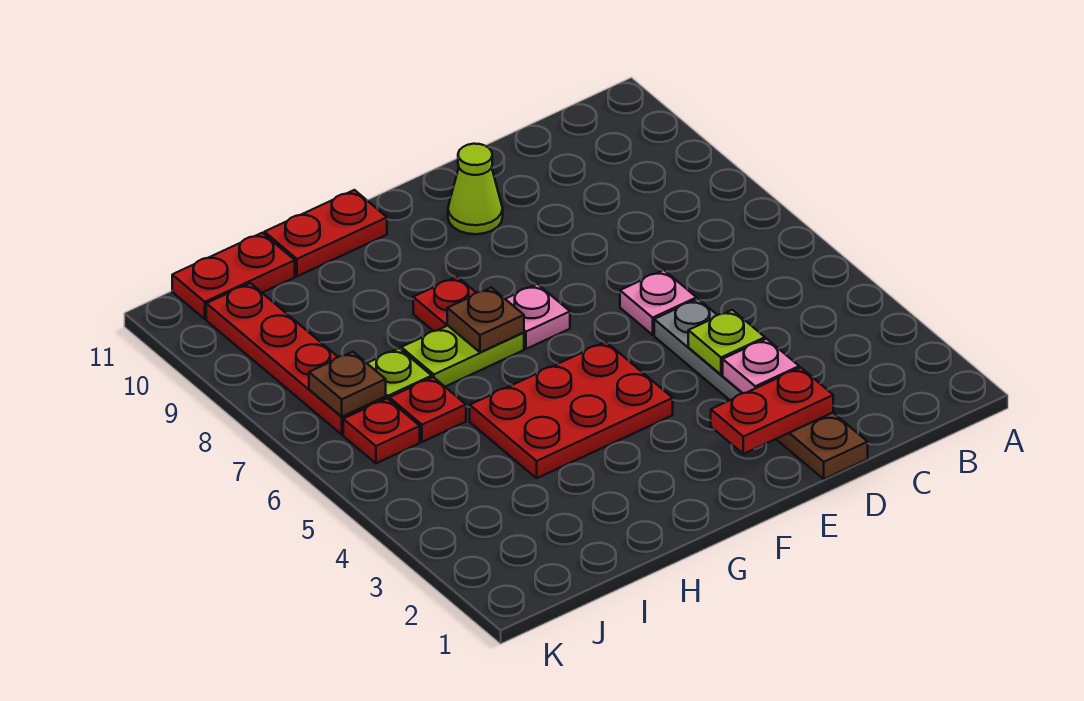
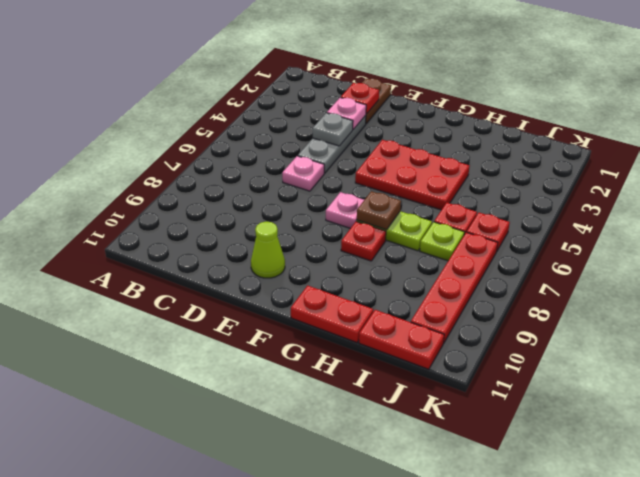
red 1x2 plate [711,368,833,454] -> red 1x1 plate [341,83,379,114]
lime 1x1 plate [688,310,765,375] -> grey 1x1 plate [313,113,353,146]
brown 1x1 plate [309,352,386,416] -> none

